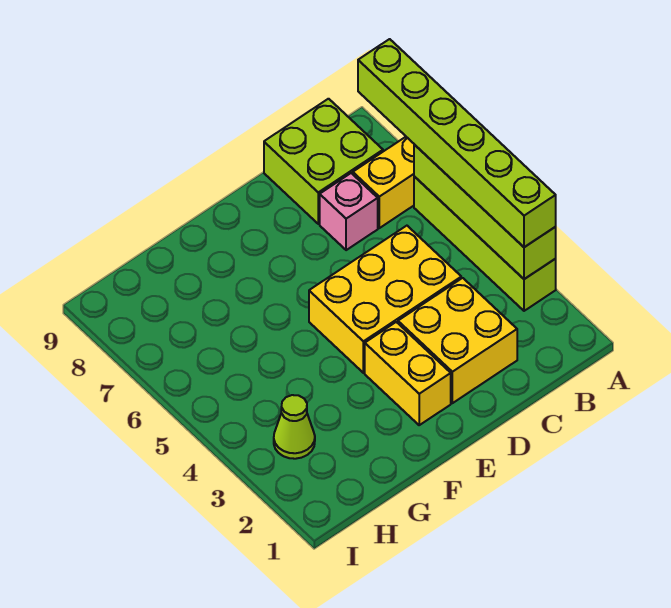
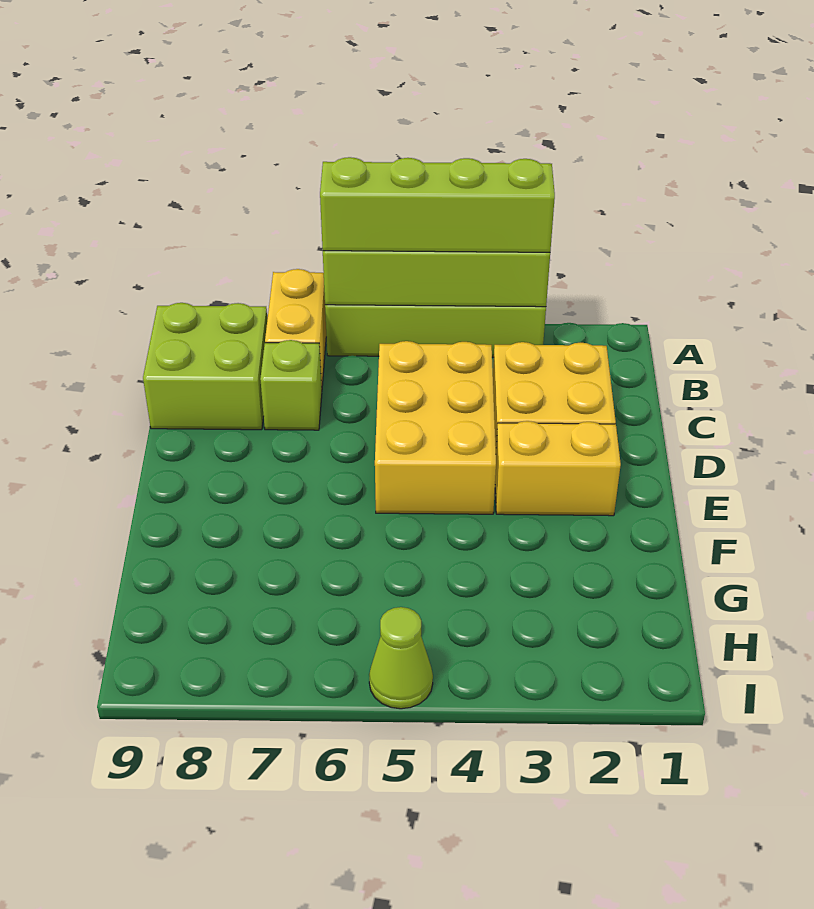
lime 1x6 brick [358,39,556,247] -> lime 1x4 brick [320,157,555,252]
pink 1x1 brick [320,173,378,250] -> lime 1x1 brick [260,340,322,430]
lime 1x1 cone [274,395,315,459] -> lime 1x1 cone moved to [369,607,433,709]

